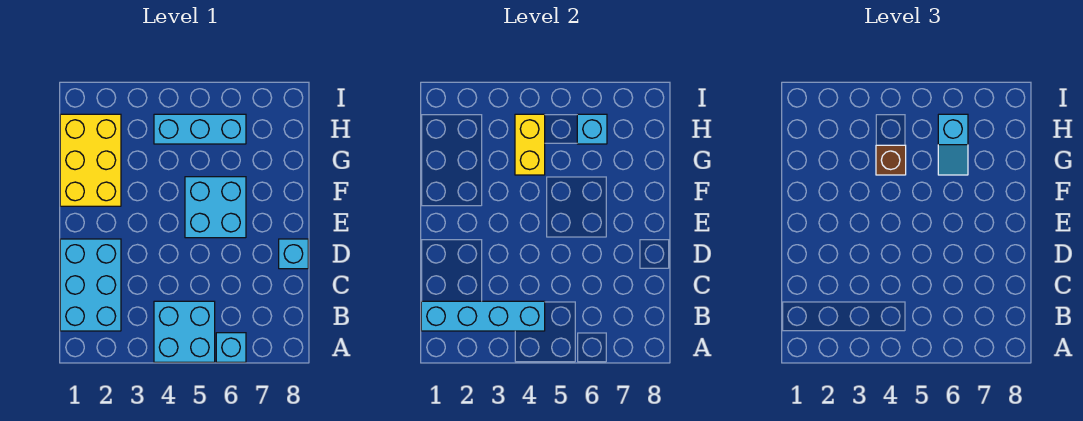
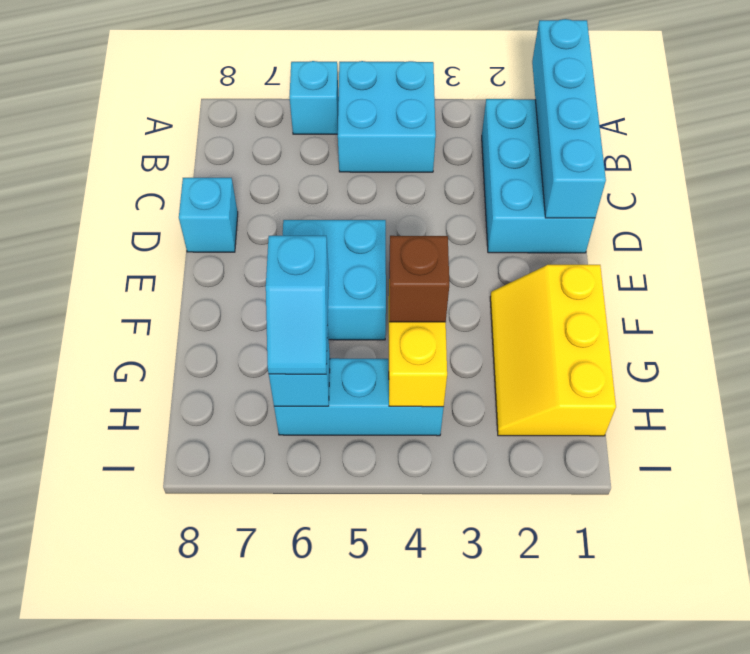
cyan 1x4 brick [421,301,545,331] -> cyan 1x4 brick turned to [532,19,606,218]
yellow 2x3 brick [60,114,121,206] -> yellow 2x3 slope [490,265,616,436]
cyan 1x2 slope [938,114,968,175] -> cyan 1x2 slope turned to [266,236,329,374]

